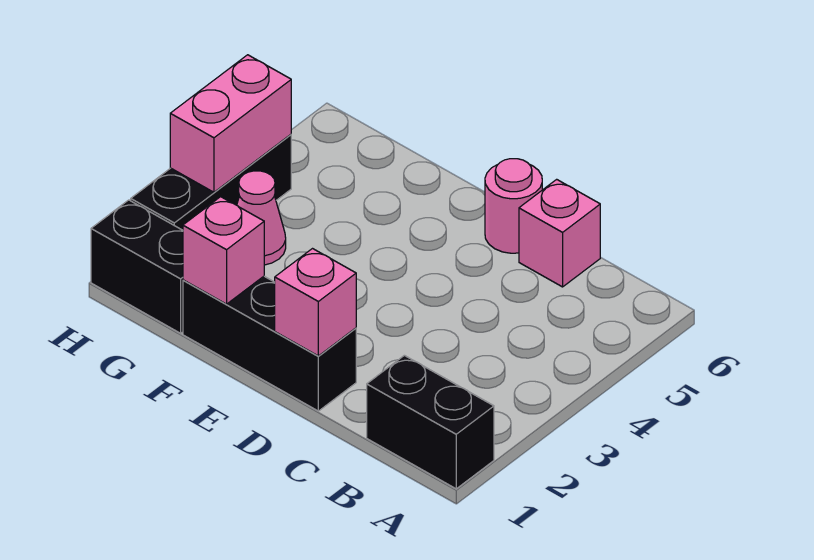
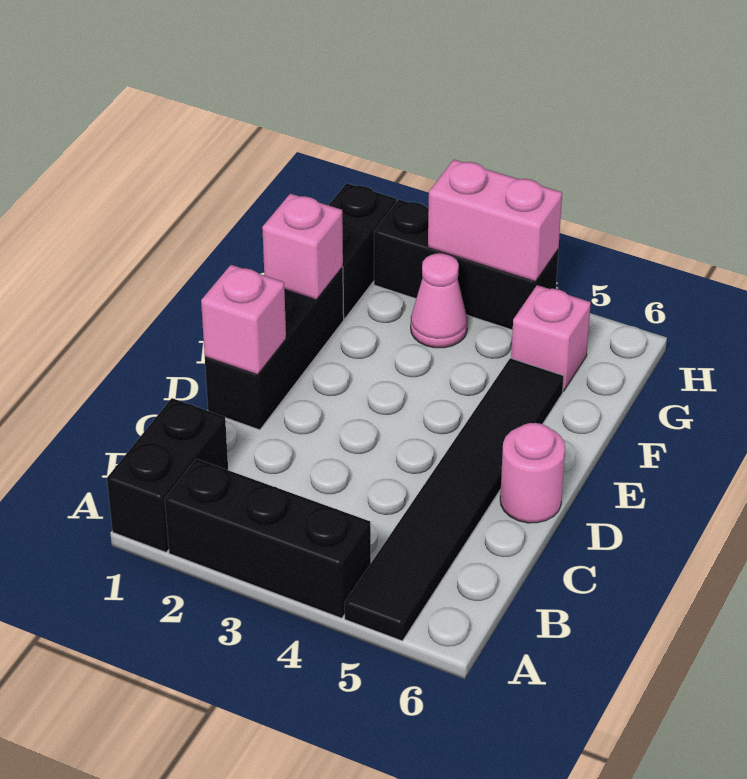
none -> black 1x3 brick [165,459,371,618]
none -> black 1x6 tile [345,358,564,641]
pink 1x1 brick [519,179,600,287] -> pink 1x1 brick moved to [511,285,591,391]

